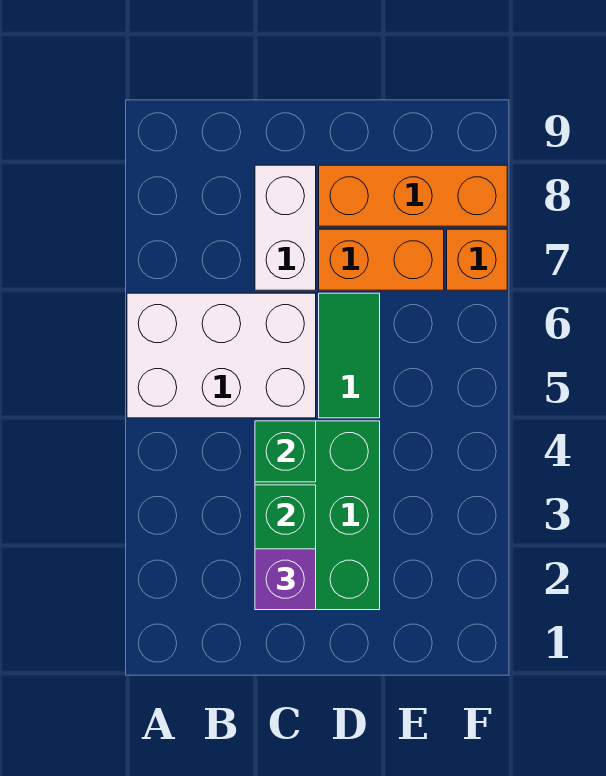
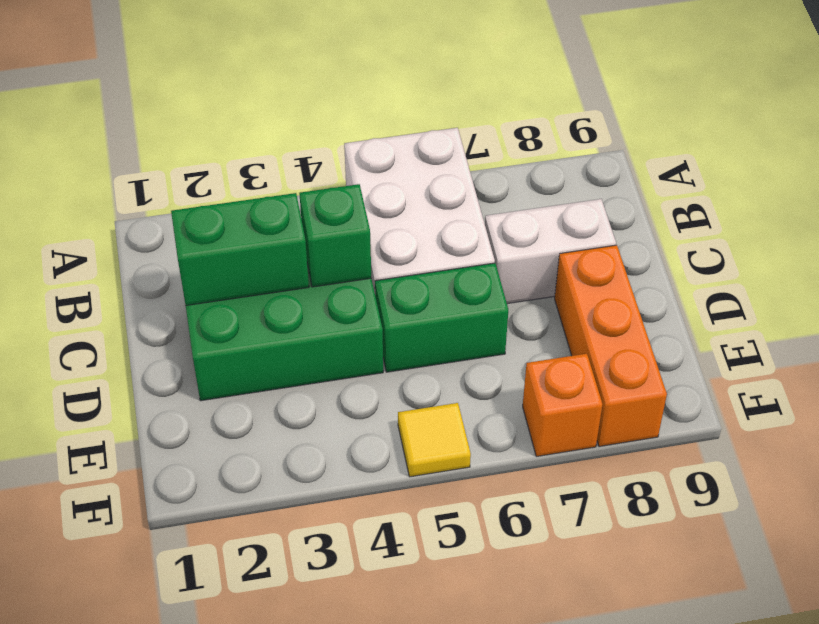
purple 1x1 brick [255,549,316,610] -> none
green 1x2 tile [319,293,380,418] -> green 1x2 brick [375,263,508,372]
orange 1x2 brick [319,229,444,290] -> none
none -> yellow 1x1 tile [398,403,471,477]

